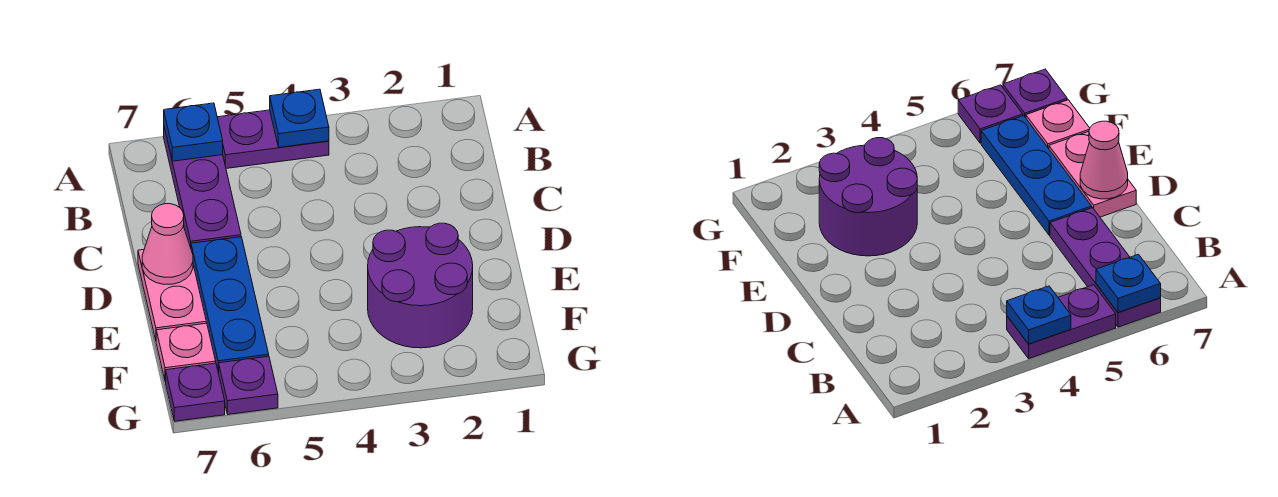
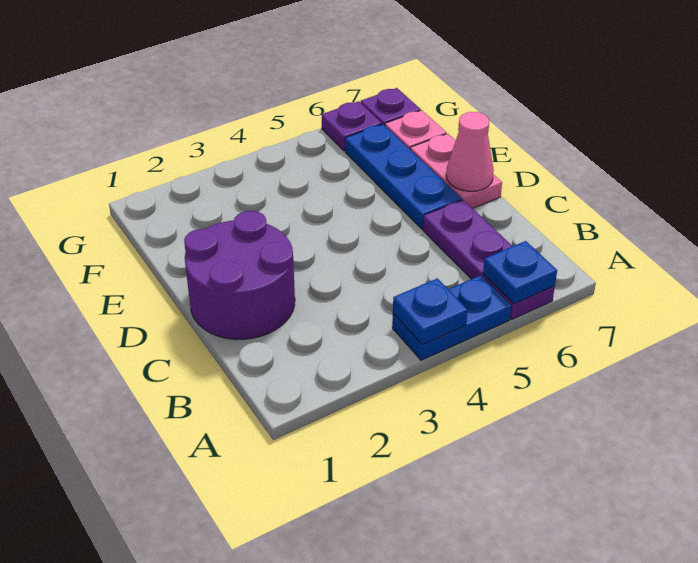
purple 1x2 plate [217,110,329,168] -> blue 1x2 plate [392,275,511,360]
purple 2x2 round brick [368,223,473,348] -> purple 2x2 round brick moved to [184,211,295,339]

